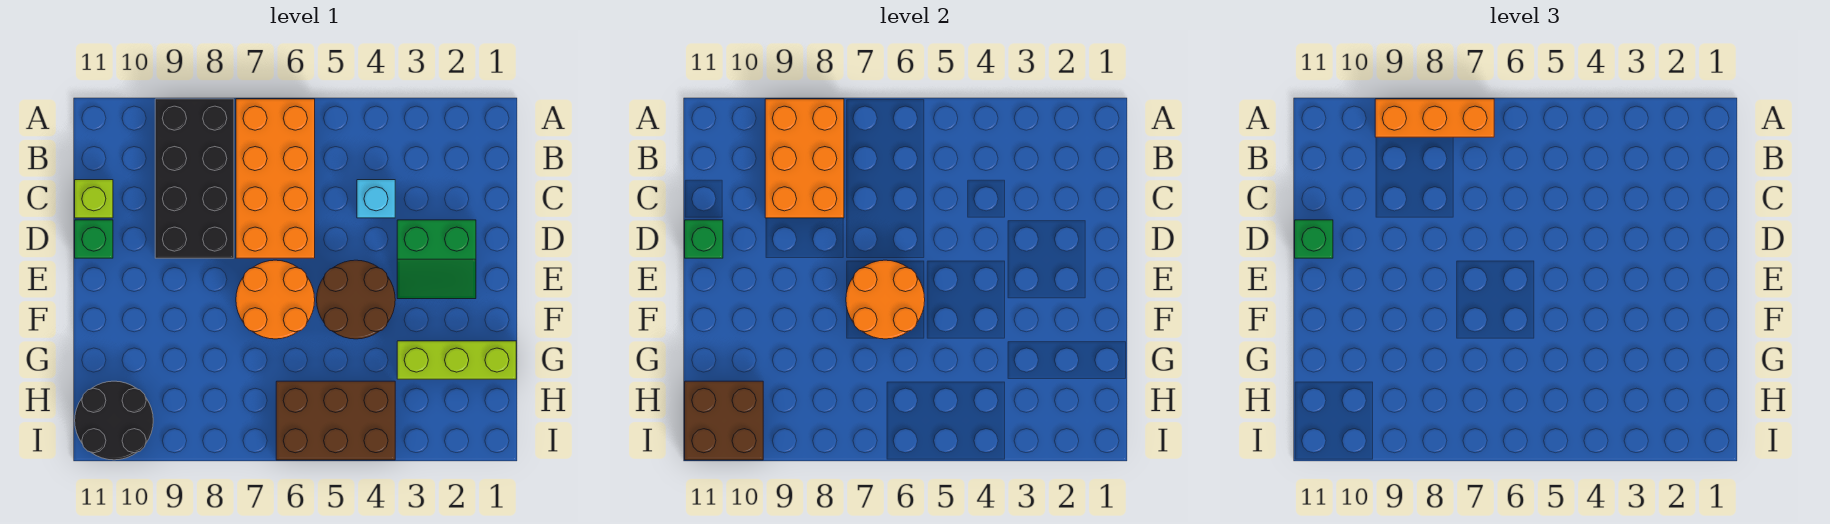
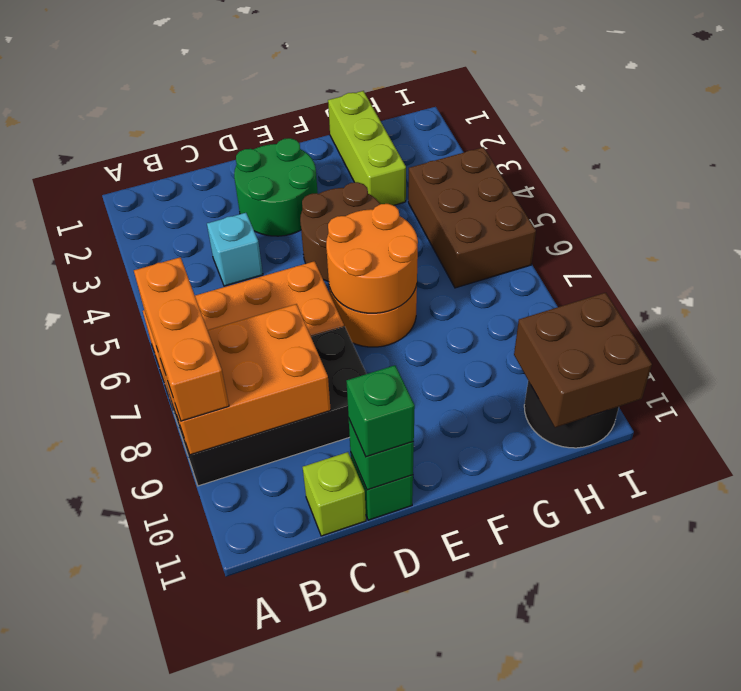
green 2x2 slope [397,220,476,299] -> green 2x2 round brick [234,138,318,236]

